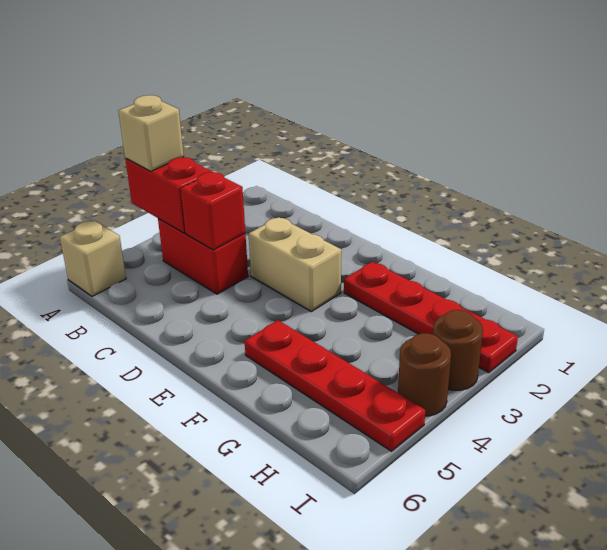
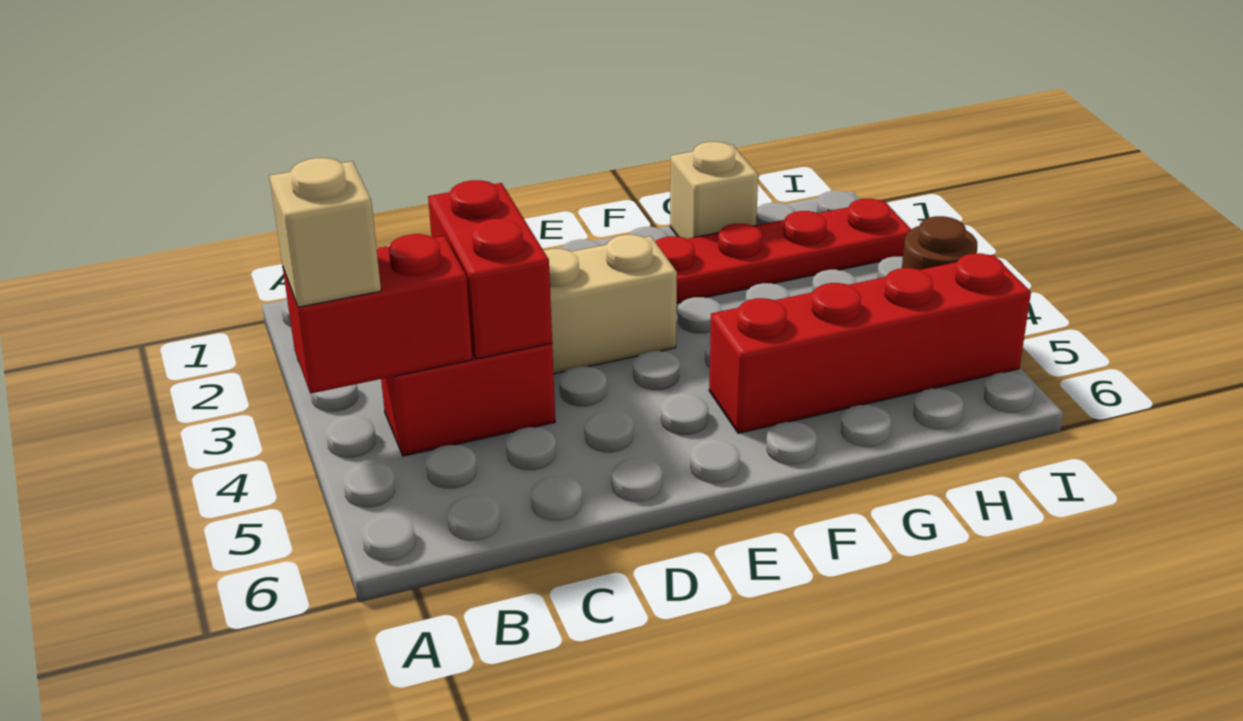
tan 1x1 brick [60,221,126,296] -> tan 1x1 brick moved to [670,142,758,239]
red 1x1 brick [181,172,245,250] -> red 1x2 brick [428,180,552,359]
red 1x4 plate [245,320,425,451] -> red 1x4 brick [709,253,1031,433]
brown 1x1 round brick [433,310,483,390] -> none

